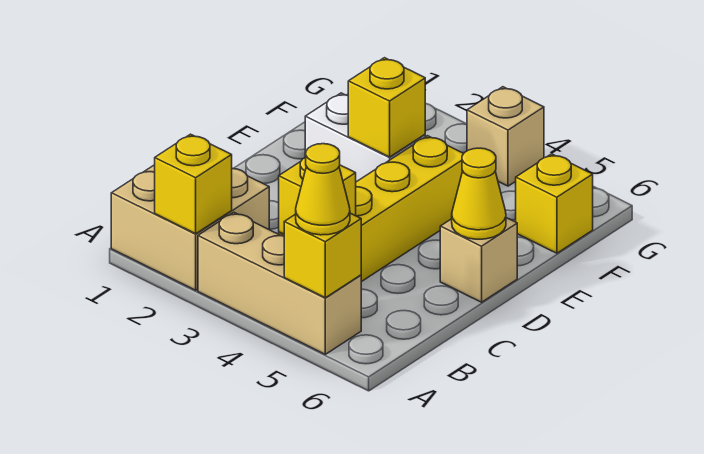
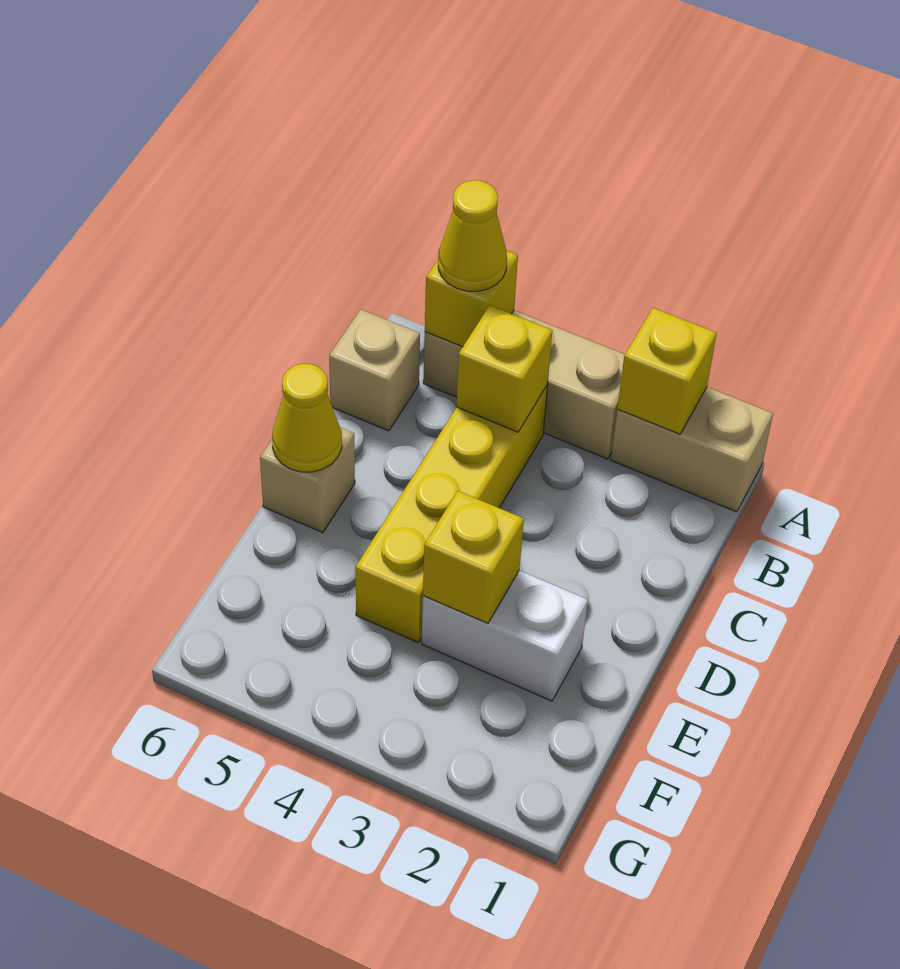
tan 2x2 brick [111,165,269,290] -> tan 1x2 brick [611,387,773,512]
yellow 1x1 brick [516,154,593,253] -> none
tan 1x1 brick [467,87,544,186] -> tan 1x1 brick moved to [329,309,420,431]

